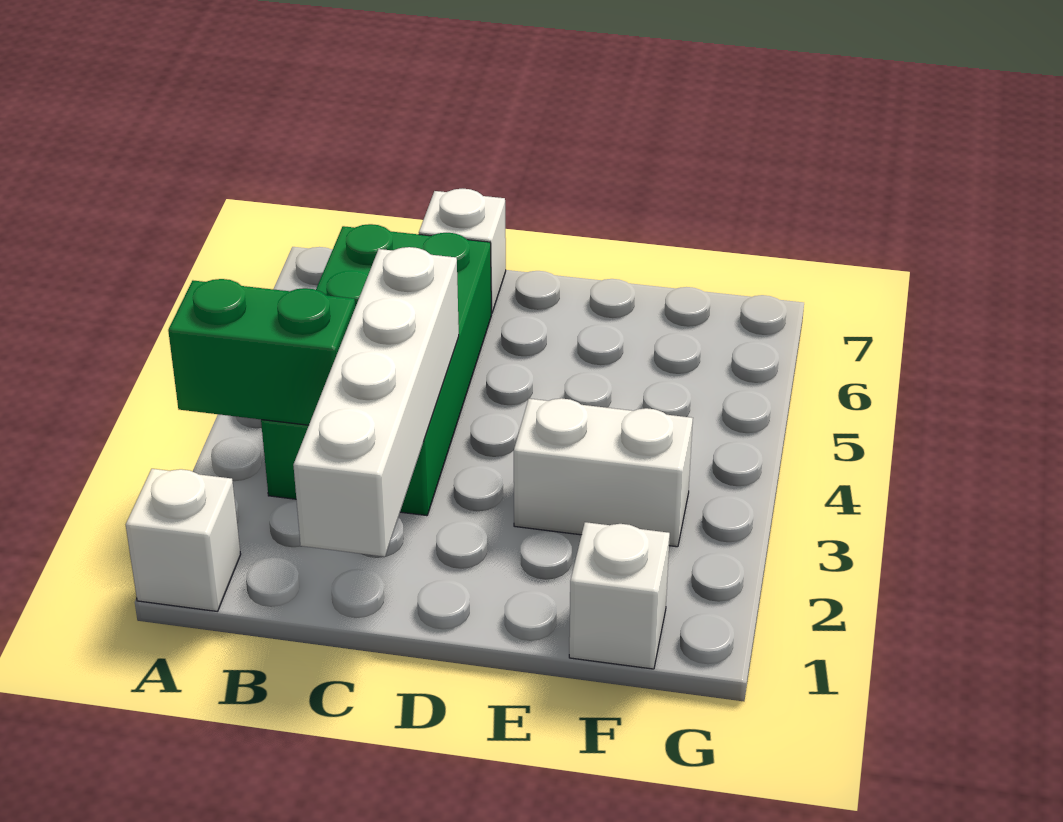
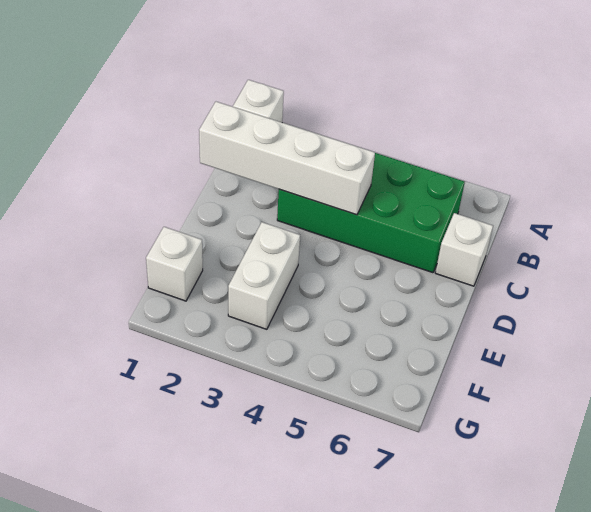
green 1x2 brick [168,279,355,425] -> none

